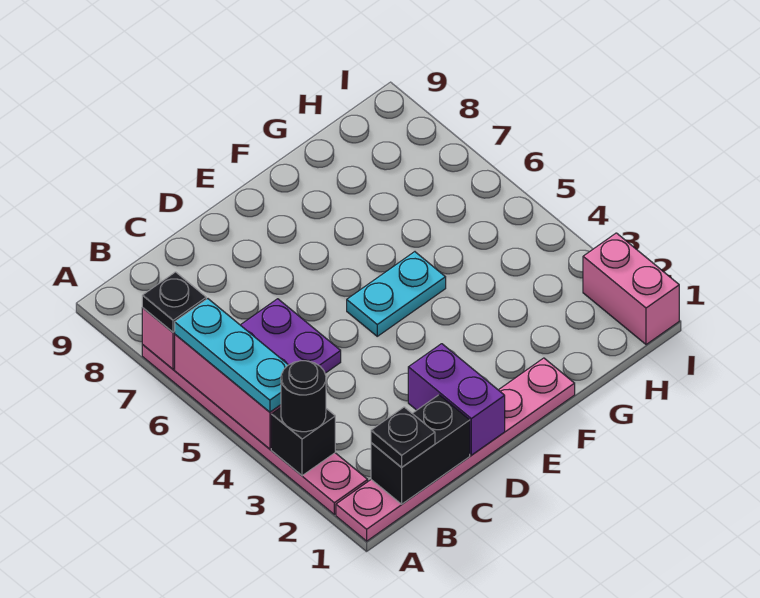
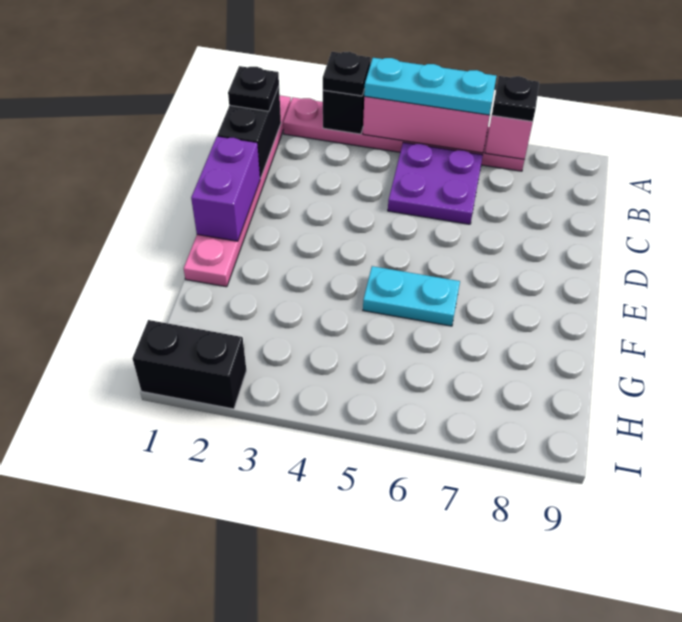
black 1x1 round brick [281,361,326,432] -> black 1x1 plate [323,52,371,96]
purple 1x2 brick [408,344,505,455] -> purple 1x2 brick turned to [191,136,260,241]
cyan 1x2 plate [347,252,446,336] -> cyan 1x2 plate turned to [363,266,460,326]
pink 1x2 brick [583,233,679,345] -> black 1x2 brick [133,320,246,409]

